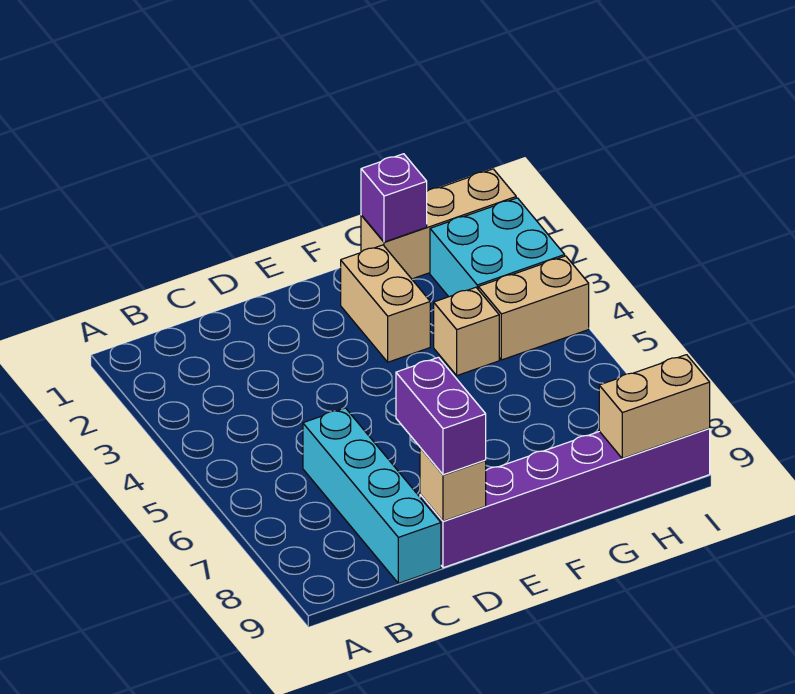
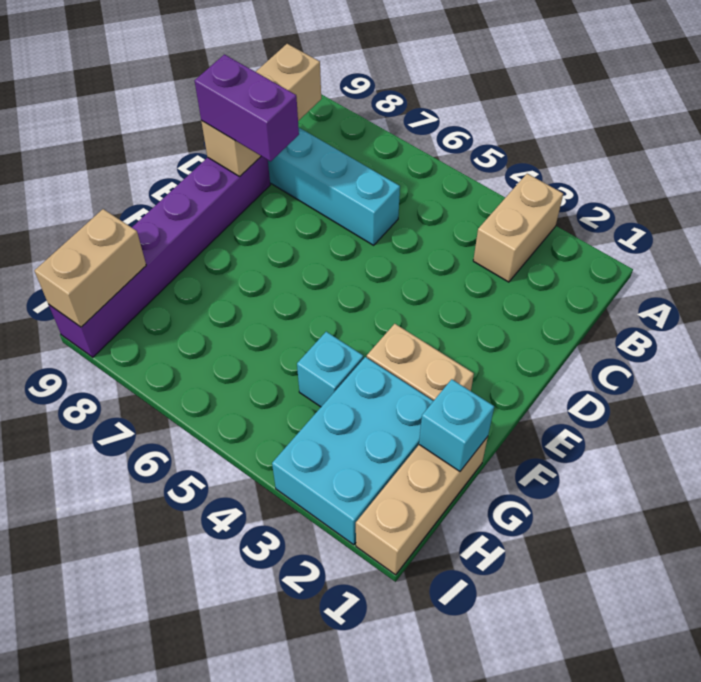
tan 1x1 brick [420,448,486,521] -> tan 1x3 brick [201,44,321,176]
purple 1x1 brick [361,154,427,242] -> cyan 1x1 brick [419,379,494,471]
tan 1x1 brick [434,287,499,375] -> cyan 1x1 brick [297,332,363,407]
cyan 2x2 brick [430,198,565,297] -> cyan 2x3 brick [272,357,433,545]
tan 1x2 brick [478,256,589,360] -> tan 1x2 brick moved to [473,174,563,282]

